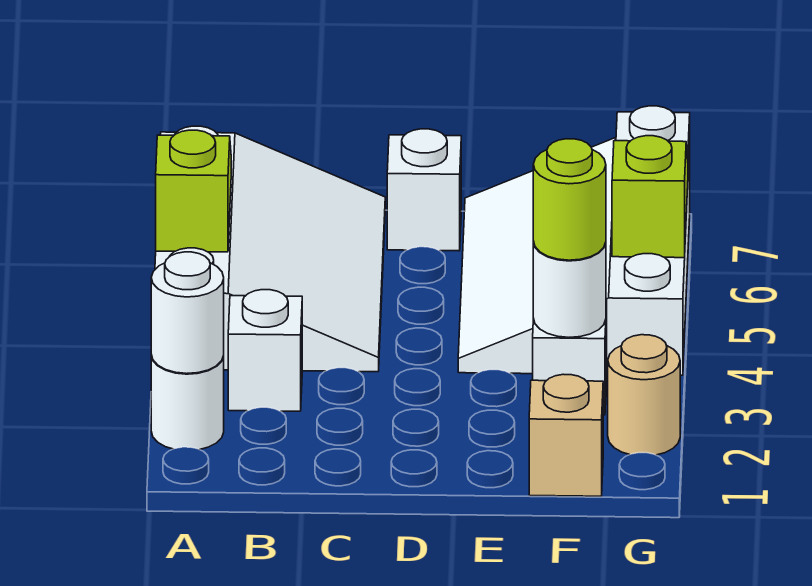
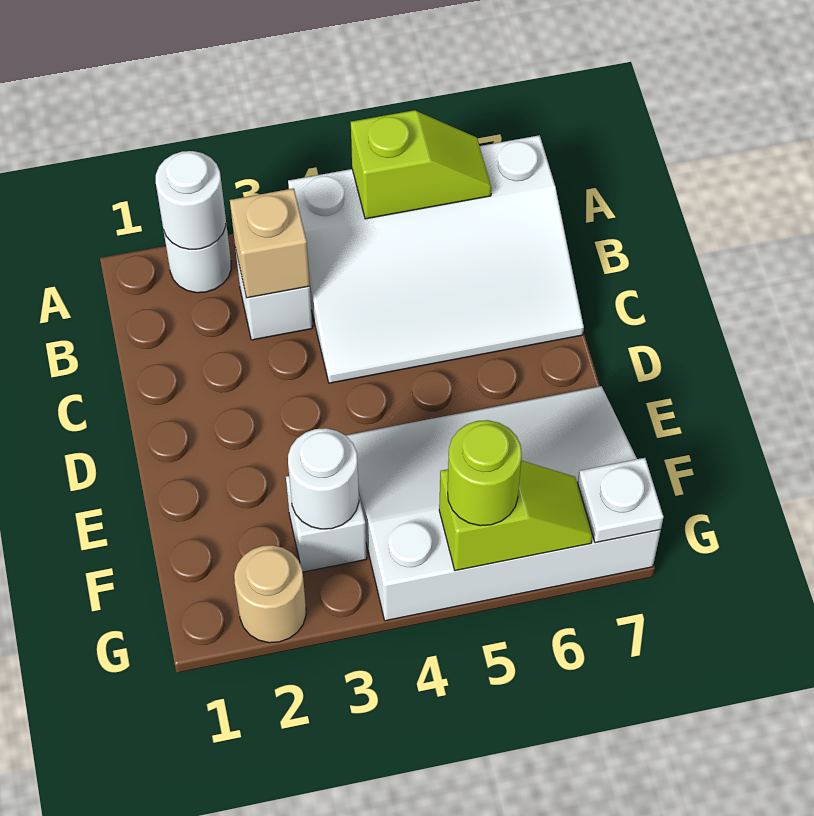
white 1x1 brick [387,129,461,251] -> none
tan 1x1 brick [529,374,603,496] -> tan 1x1 brick moved to [230,188,310,298]
lime 1x1 round brick [533,139,606,260] -> lime 1x1 round brick moved to [448,420,522,526]

